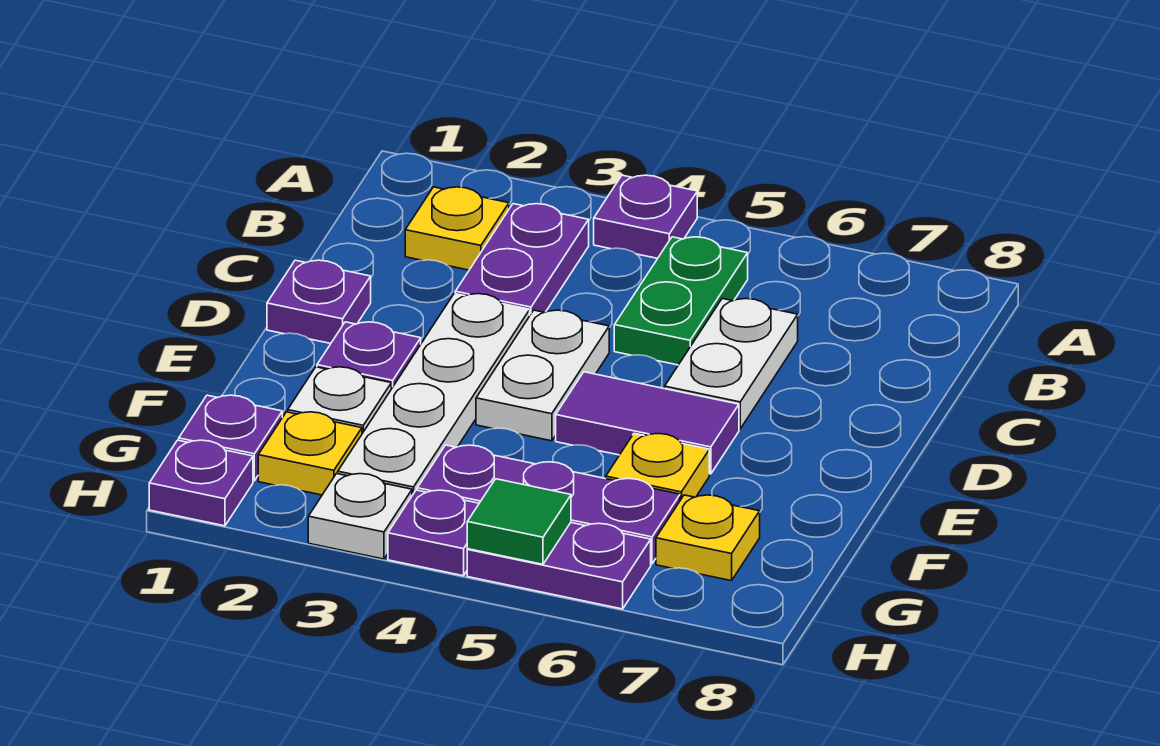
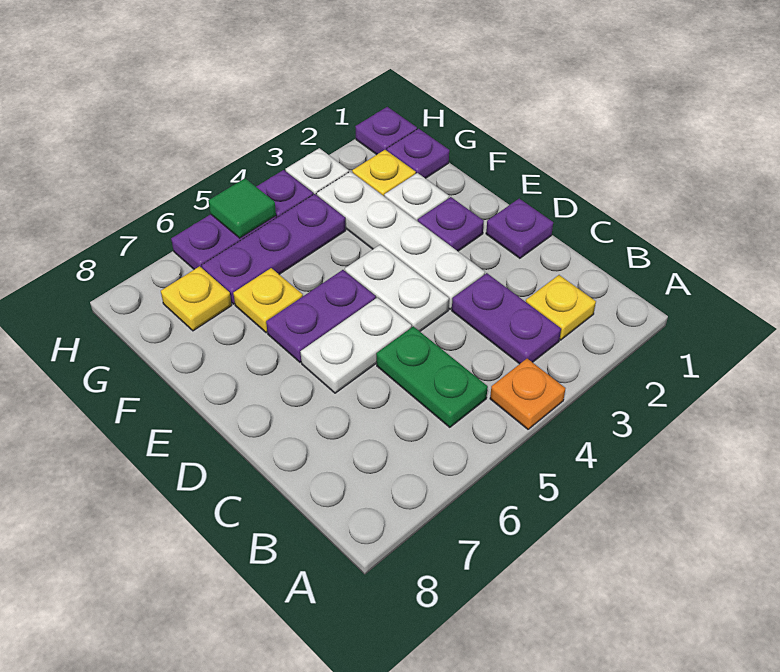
purple 1x1 plate [594,175,697,258] -> orange 1x1 plate [490,359,565,429]
white 1x2 plate [665,299,798,429] -> white 1x2 plate turned to [300,298,412,393]
purple 1x2 tile [556,372,739,474] -> purple 1x2 plate [266,270,376,362]

